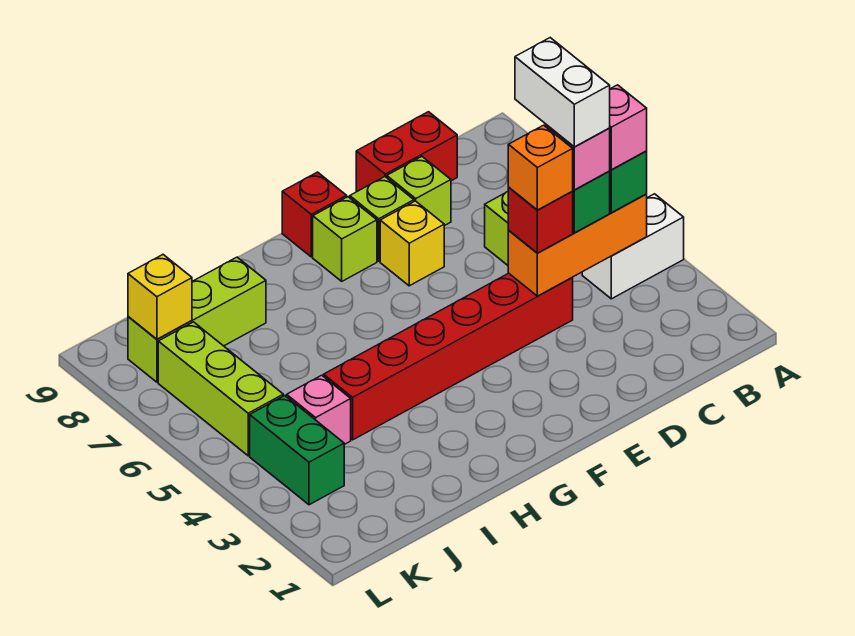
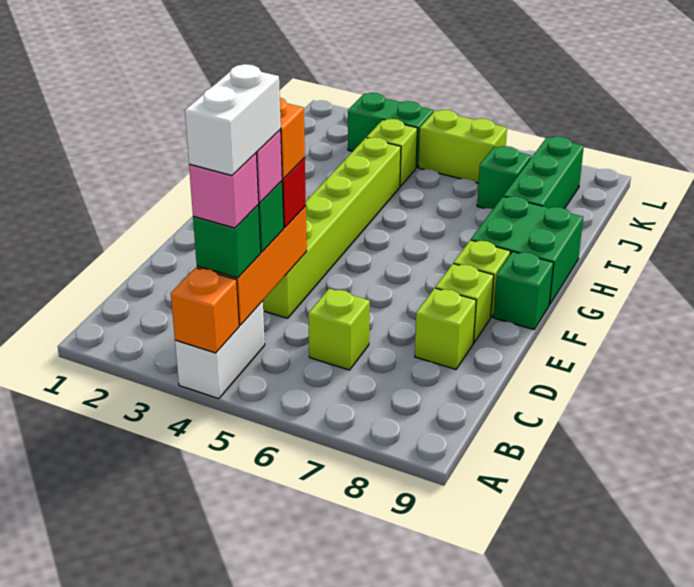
none -> orange 1x1 brick [171,268,239,353]
white 1x2 brick [515,38,610,147] -> white 1x2 brick turned to [185,64,281,176]
red 1x2 brick [356,112,457,192] -> none
red 1x6 brick [324,273,573,440] -> lime 1x6 brick [263,137,401,318]
yellow 1x1 brick [380,201,444,286] -> none
red 1x1 brick [282,172,347,257] -> green 1x1 brick [493,252,554,330]
none -> green 2x2 brick [471,196,583,305]
lime 1x3 brick [128,257,266,382] -> green 1x3 brick [504,136,584,209]
pink 1x1 brick [287,375,351,445] -> lime 1x1 brick [367,119,417,187]
none -> green 1x1 brick [477,146,531,209]
lime 1x3 brick [158,322,283,456] -> lime 1x2 brick [419,110,507,183]
yellow 1x1 brick [128,255,192,339] -> none

